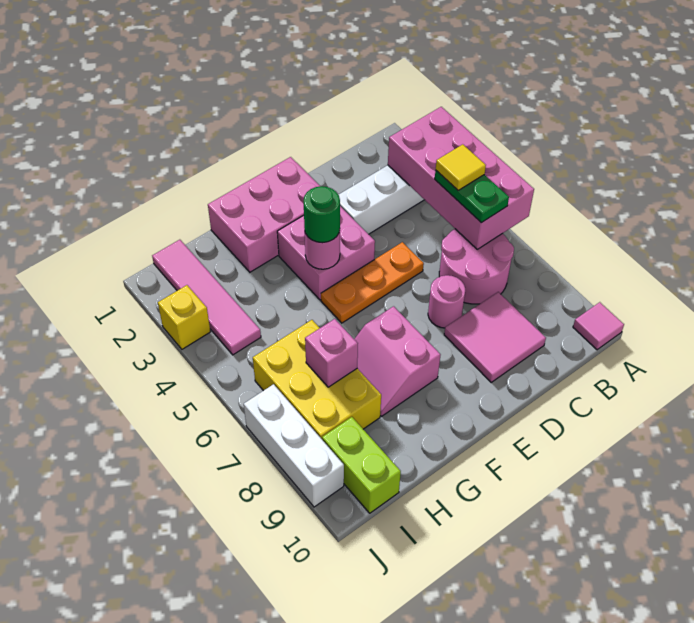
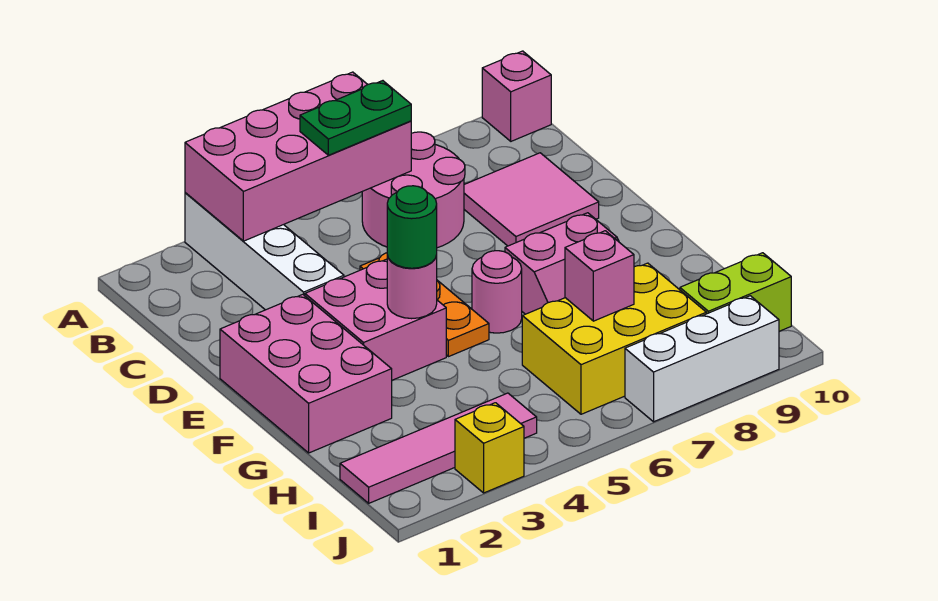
pink 1x1 tile [573,302,624,350] -> pink 1x1 brick [482,51,551,141]
yellow 1x1 tile [436,144,486,190] -> none
pink 1x1 round brick [428,275,465,328] -> pink 1x1 round brick moved to [472,251,522,333]

